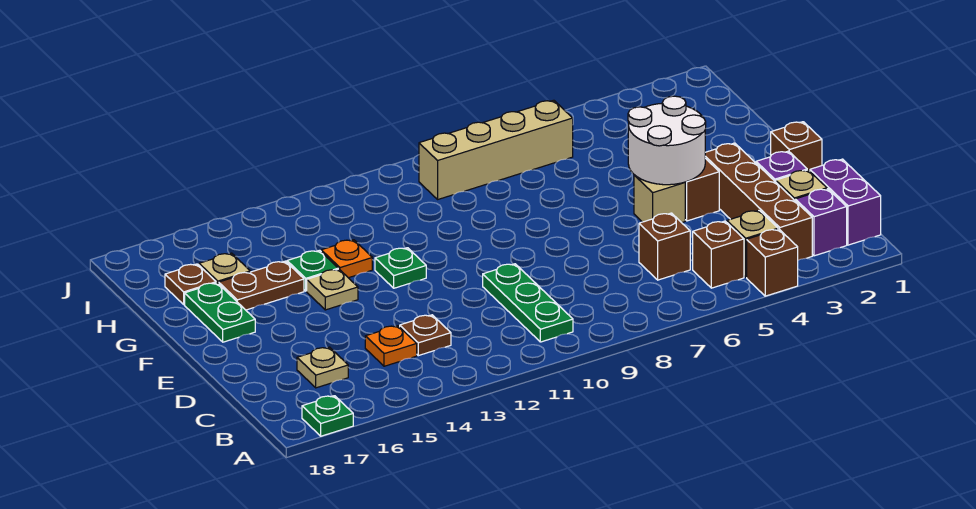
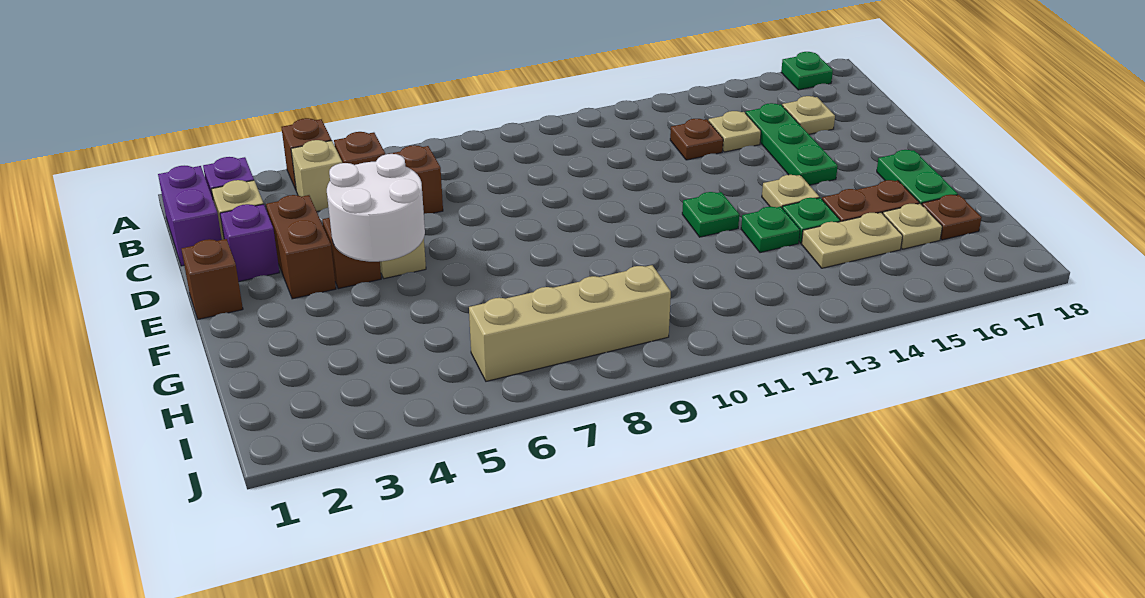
brown 1x4 brick [705,143,812,260] -> brown 1x2 brick [266,195,336,299]
green 1x3 plate [483,264,573,342] -> green 1x3 plate moved to [746,103,838,185]
orange 1x1 plate [365,326,417,366] -> tan 1x1 plate [708,111,761,152]
orange 1x1 plate [321,240,372,278] -> green 1x1 plate [741,207,800,253]
none -> tan 1x2 plate [802,213,903,268]

